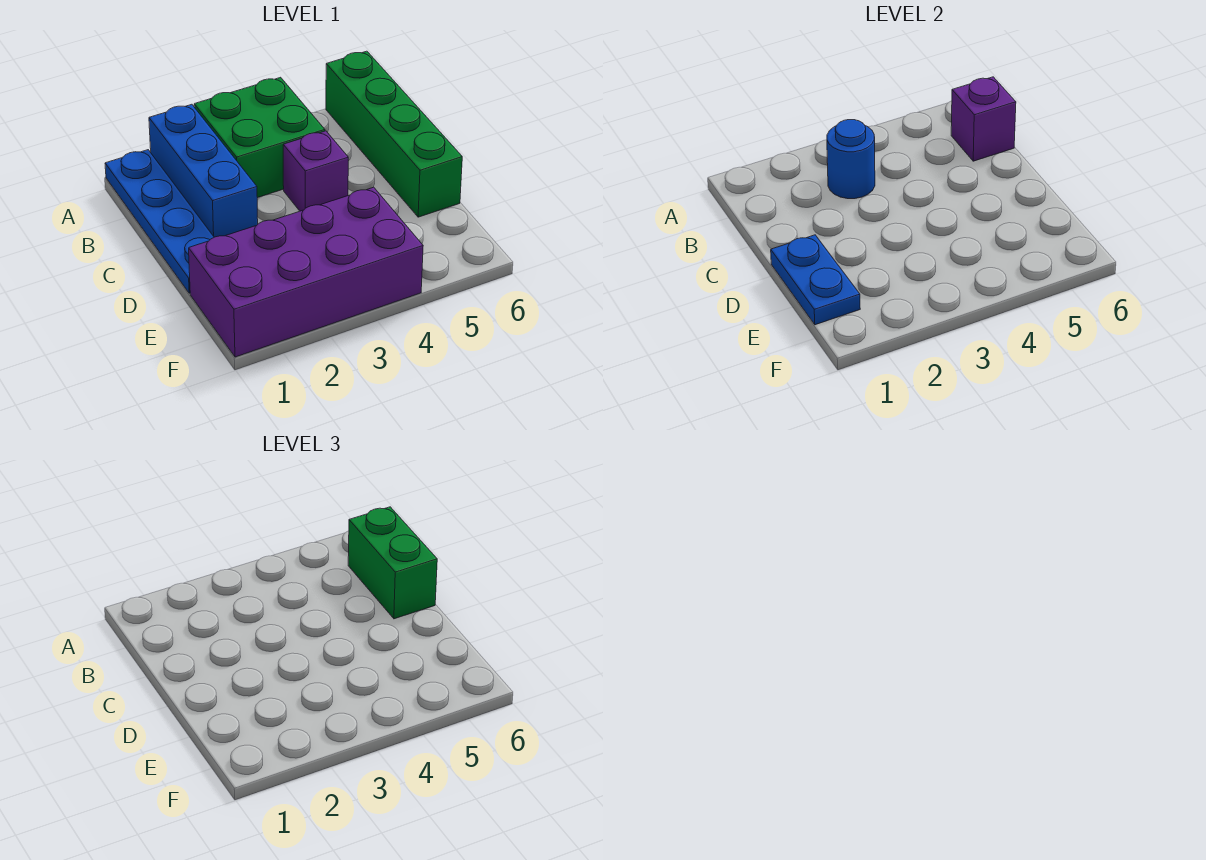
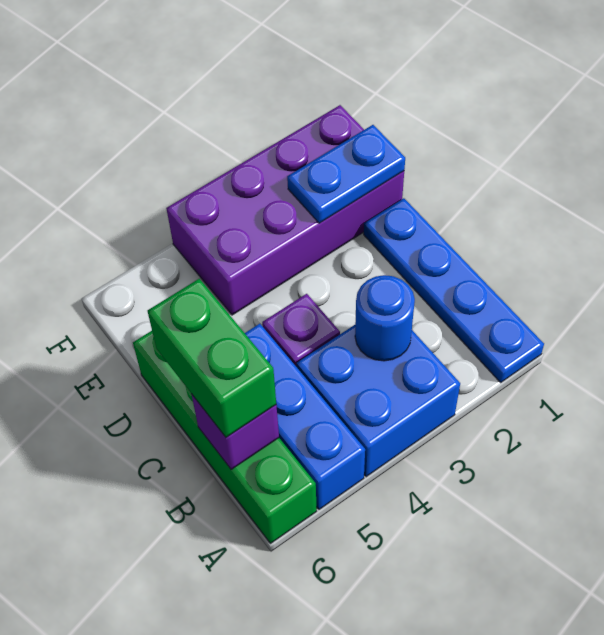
blue 1x3 brick [149,104,258,237] -> blue 1x3 brick moved to [245,324,365,509]
green 2x2 brick [194,77,325,198] -> blue 2x2 brick [297,325,460,477]
blue 1x2 plate [771,235,860,325] -> blue 1x2 plate turned to [287,125,405,223]

